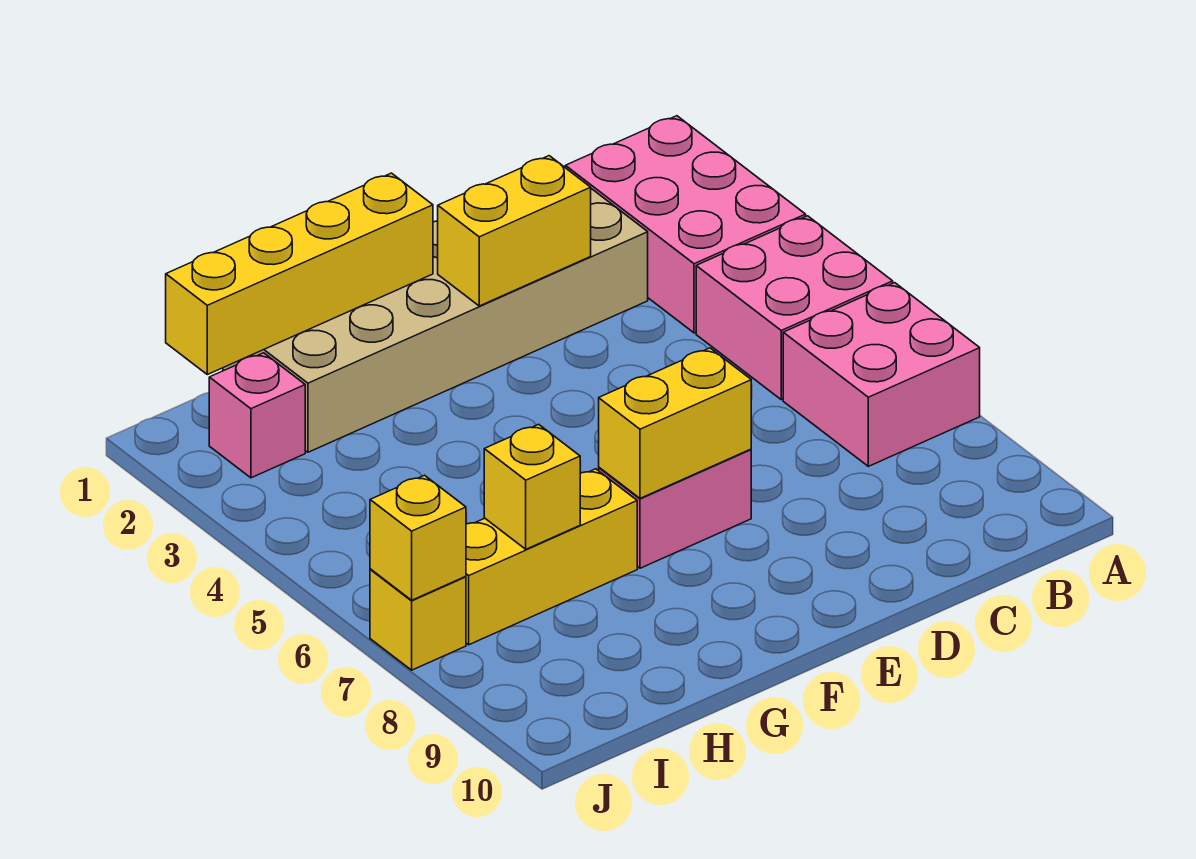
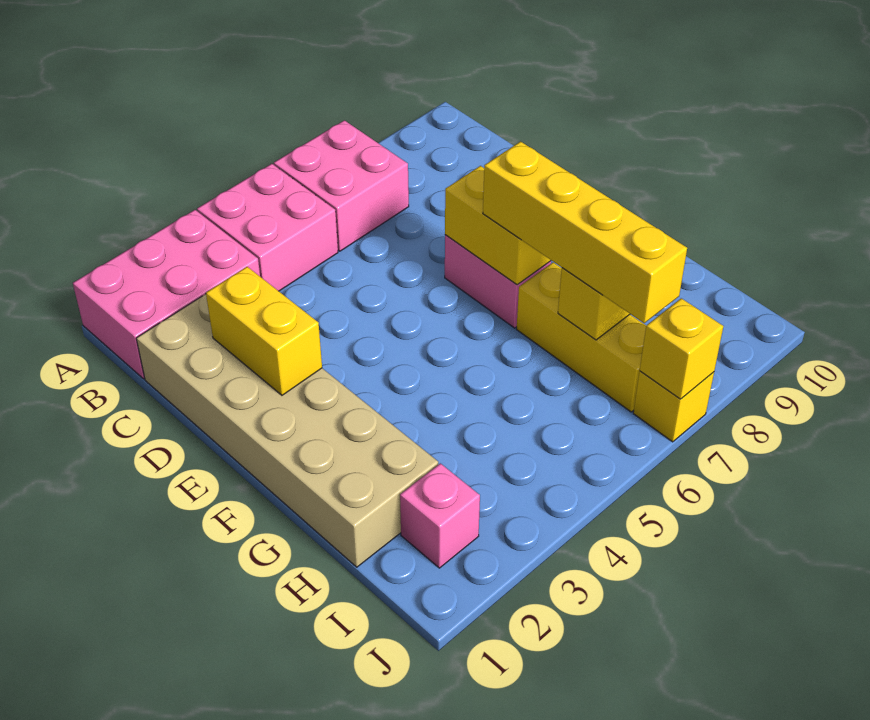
yellow 1x4 brick [166,173,433,374] -> yellow 1x4 brick moved to [483,142,687,323]

